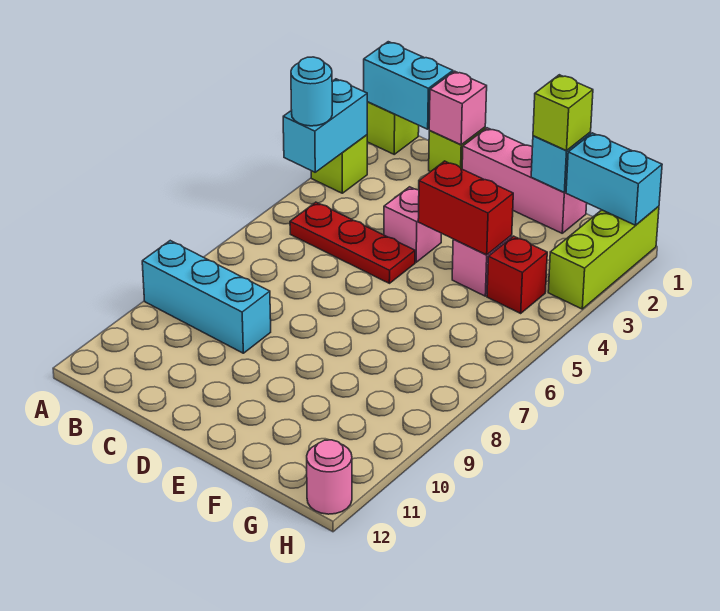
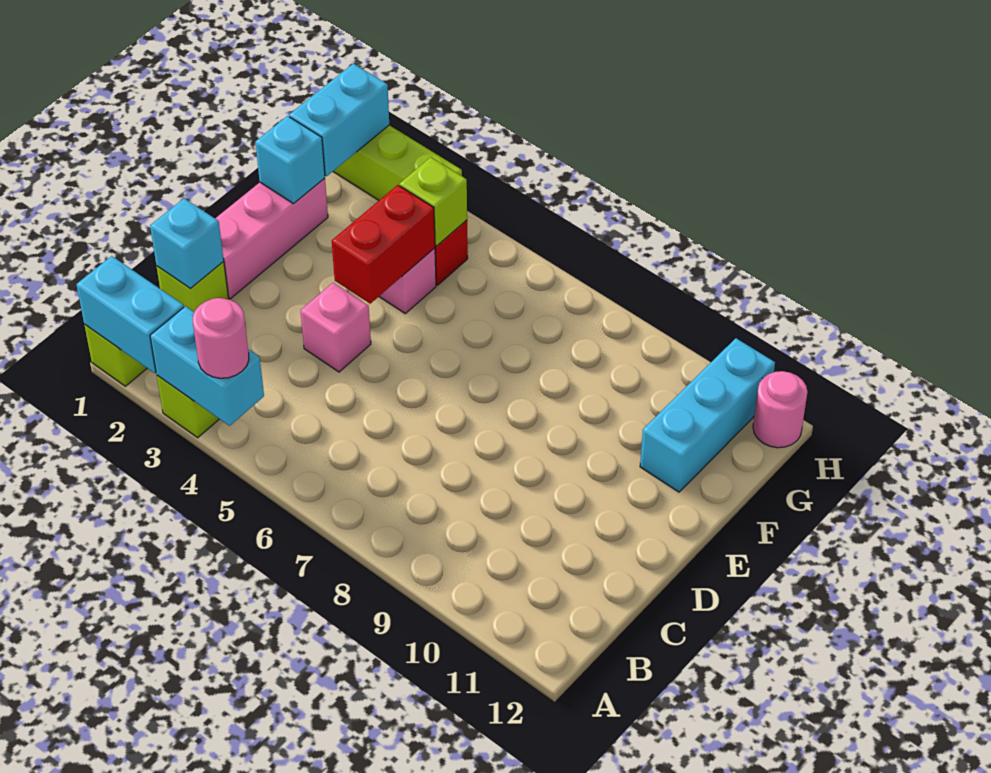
cyan 1x2 brick [364,42,453,129] -> cyan 1x2 brick turned to [76,256,184,373]
cyan 1x1 round brick [291,57,332,126] -> pink 1x1 round brick [193,298,249,378]
cyan 1x3 brick [142,241,271,353] -> cyan 1x3 brick moved to [640,338,775,492]
red 1x3 plate [290,202,415,283] -> none
pink 1x1 brick [429,71,487,145] -> cyan 1x1 brick [150,198,224,289]
lime 1x1 brick [533,75,593,151] -> lime 1x1 brick moved to [399,157,467,246]

